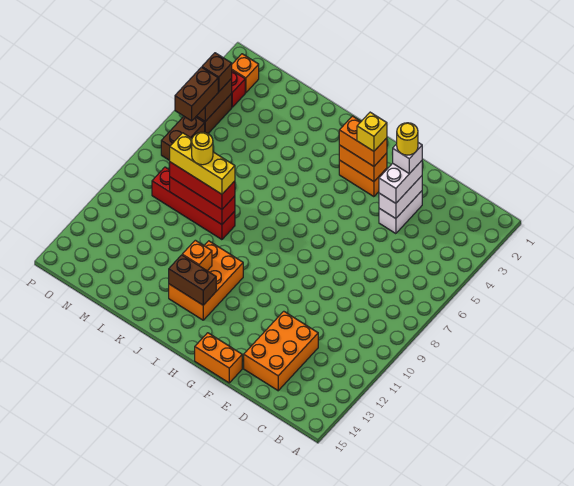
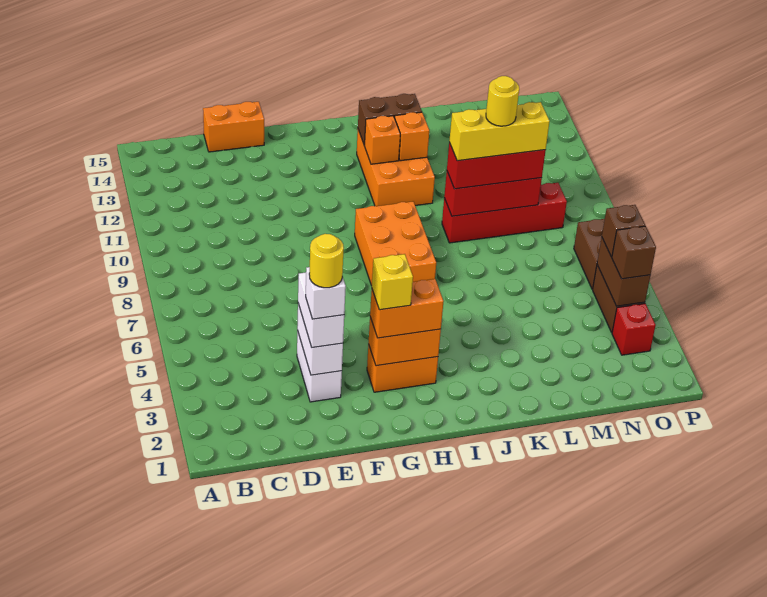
orange 2x3 brick [244,311,318,391] -> orange 2x3 brick moved to [355,202,436,286]
orange 1x2 brick [195,333,242,383] -> orange 1x2 brick moved to [203,102,264,152]
orange 1x1 brick [232,54,259,93] -> orange 1x1 brick moved to [365,116,400,164]
brown 1x2 brick [175,67,218,121] -> brown 1x1 brick [602,205,645,257]

